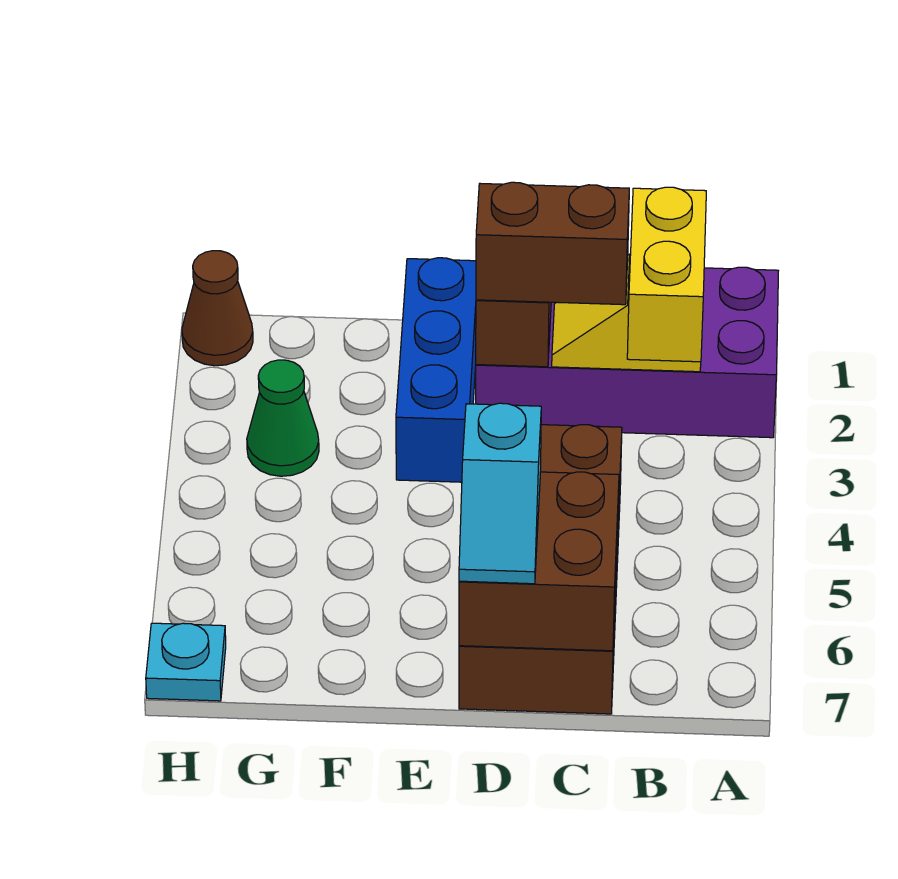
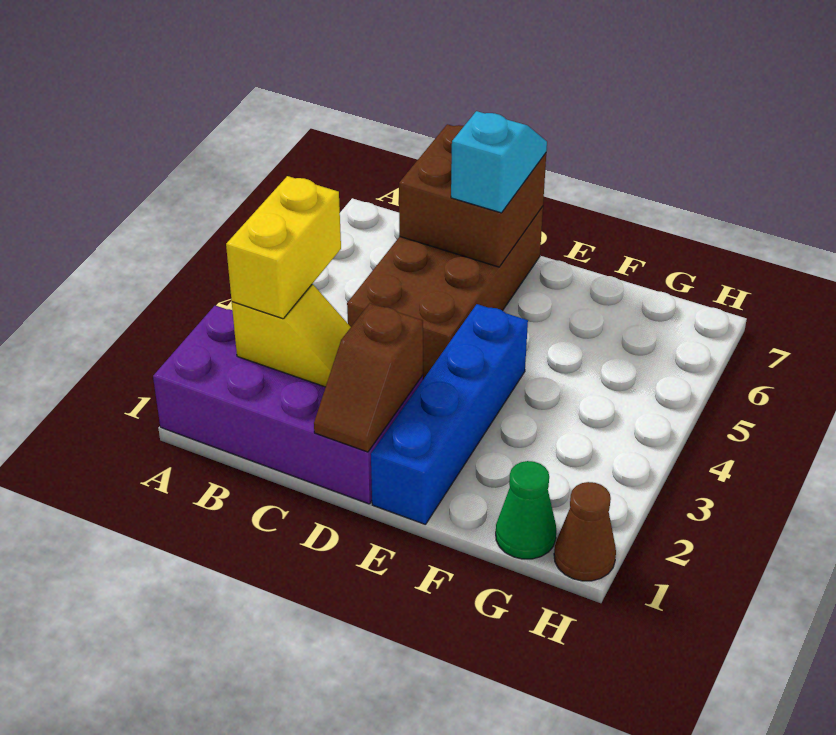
brown 1x2 brick [476,182,629,305] -> none
blue 1x3 brick [396,258,476,482] -> blue 1x4 brick [371,304,528,525]
green 1x1 cone [247,360,319,476] -> green 1x1 cone moved to [496,461,556,559]
cyan 1x1 plate [146,623,226,701] -> none

